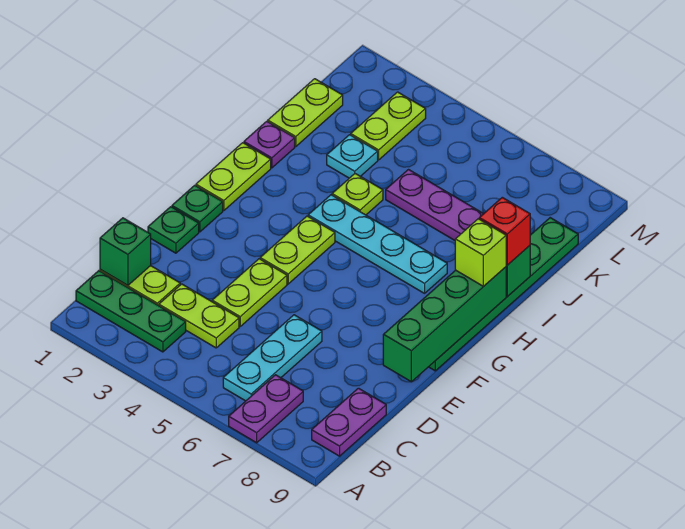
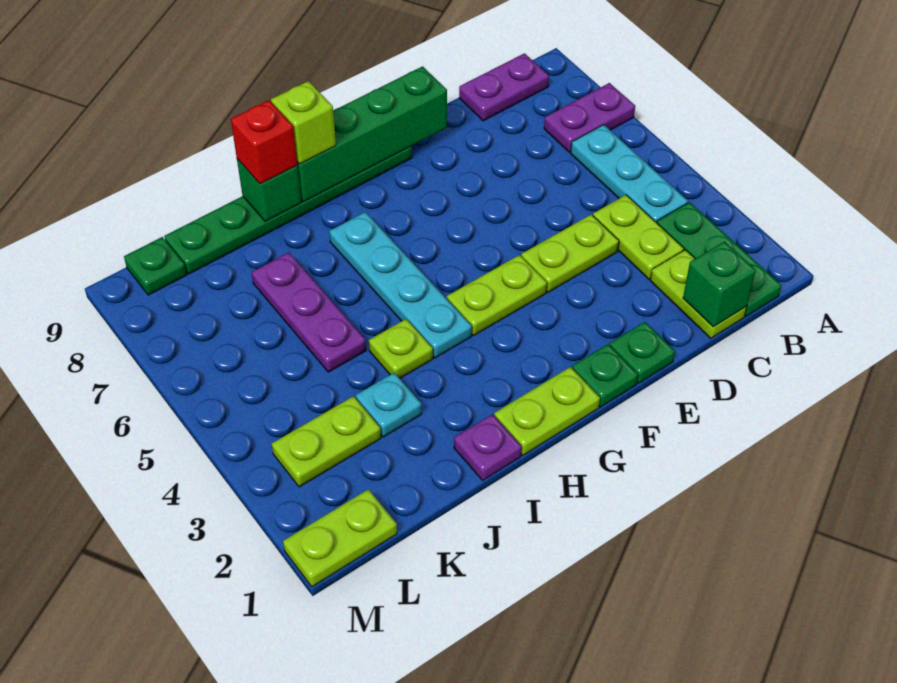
cyan 1x3 plate [223,315,322,401] -> cyan 1x3 plate turned to [571,125,688,223]
lime 1x2 plate [268,79,343,147] -> lime 1x2 plate moved to [283,489,397,587]
none -> green 1x1 plate [124,237,187,295]

